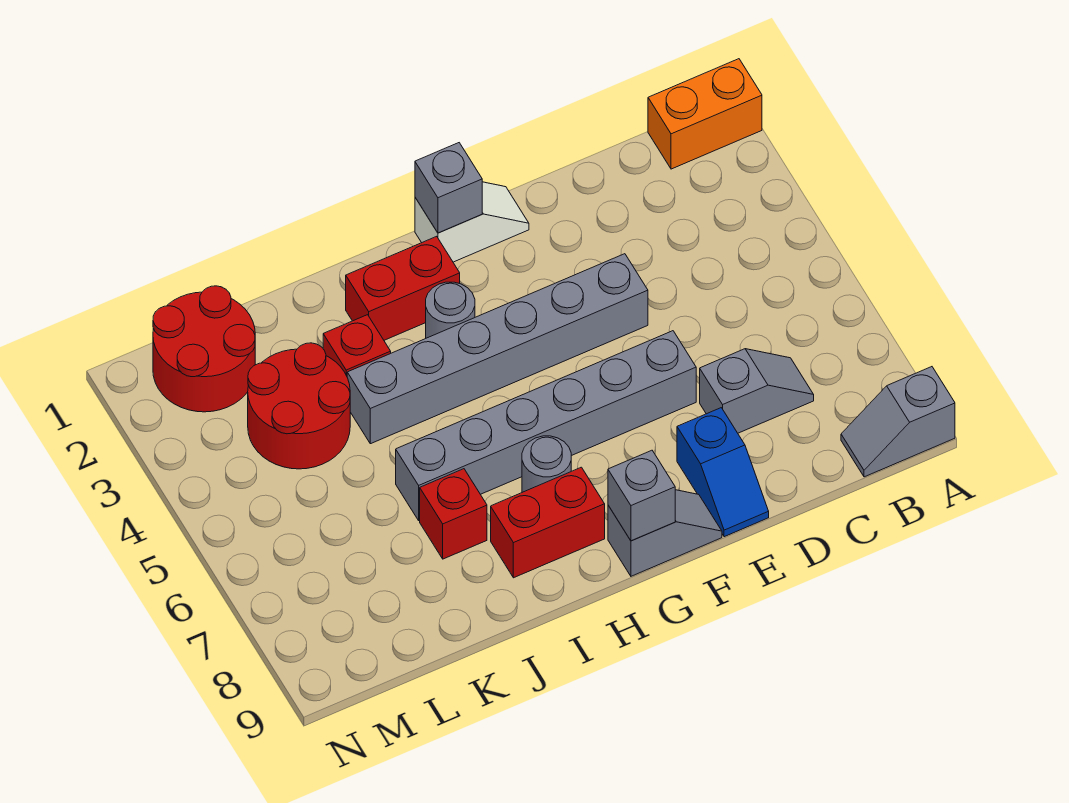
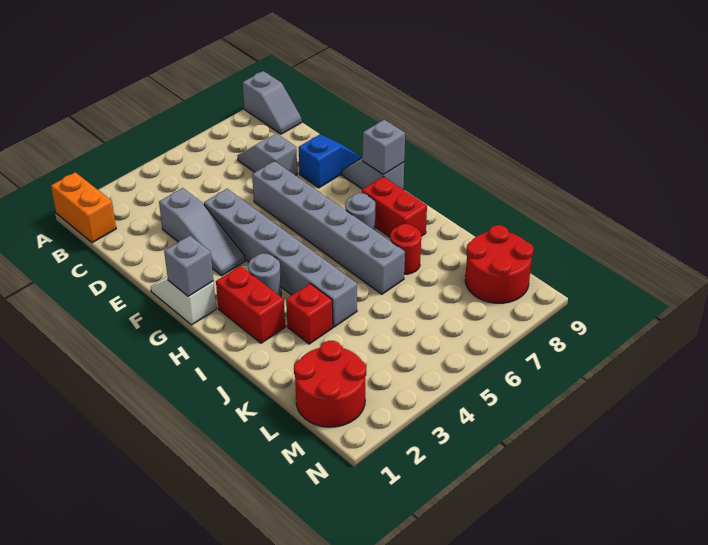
none -> grey 1x3 slope [159,188,245,276]
red 1x1 brick [420,469,487,559] -> red 1x1 round brick [390,224,421,274]
red 2x2 round brick [248,343,350,469] -> red 2x2 round brick moved to [465,225,534,303]

